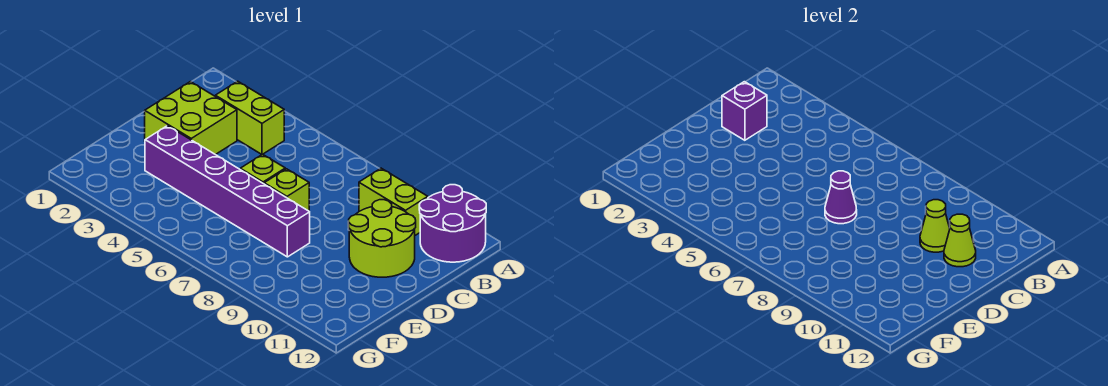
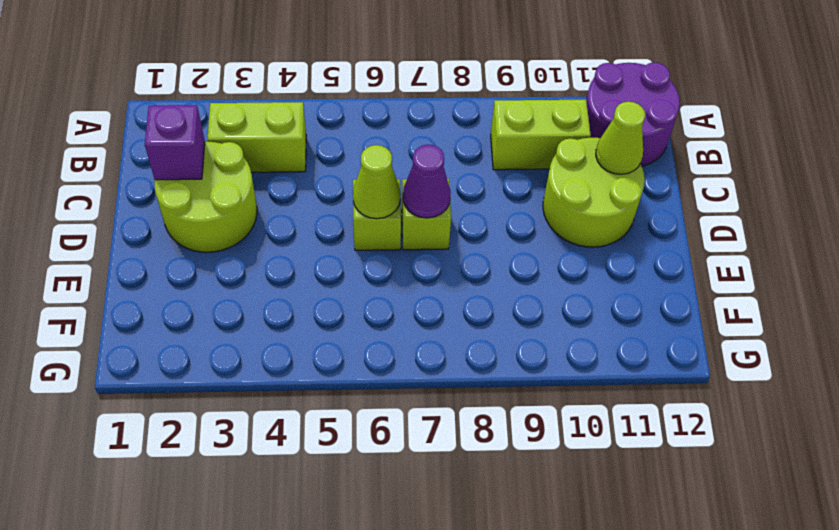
lime 2x2 brick [145,82,237,155] -> lime 2x2 round brick [155,142,257,252]
lime 1x1 cone [920,200,950,252] -> lime 1x1 cone moved to [353,145,401,219]
purple 1x6 brick [145,126,310,257] -> none

